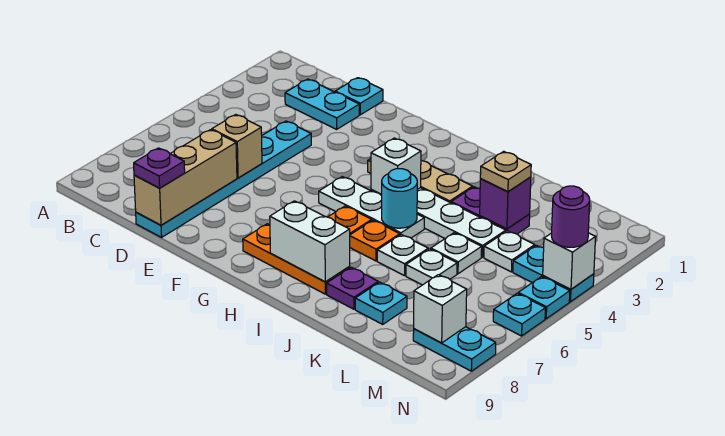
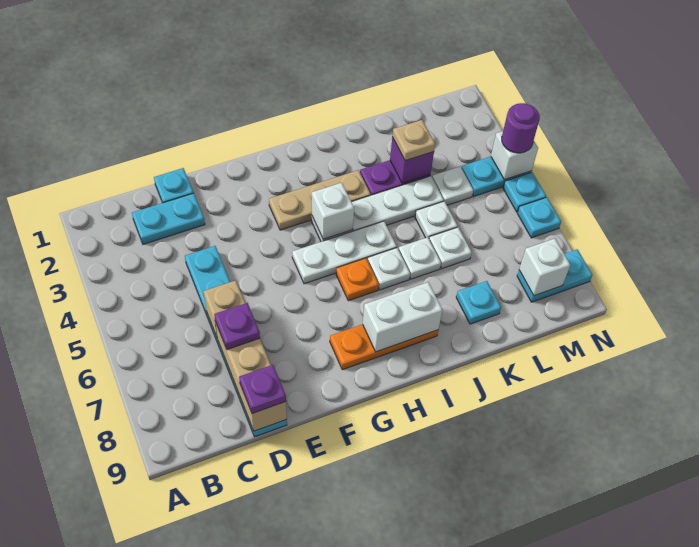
cyan 1x1 round brick [381,169,417,228] -> none
orange 1x1 plate [350,220,400,261] -> white 1x1 plate [368,248,410,290]
purple 1x1 plate [327,267,378,309] -> purple 1x1 plate moved to [214,303,260,349]

